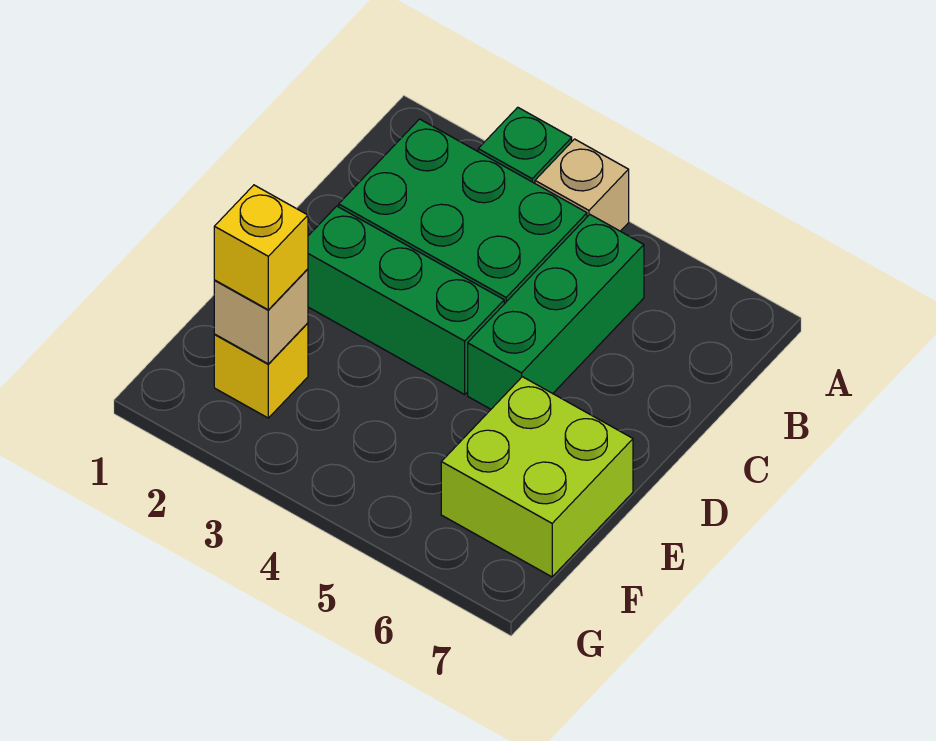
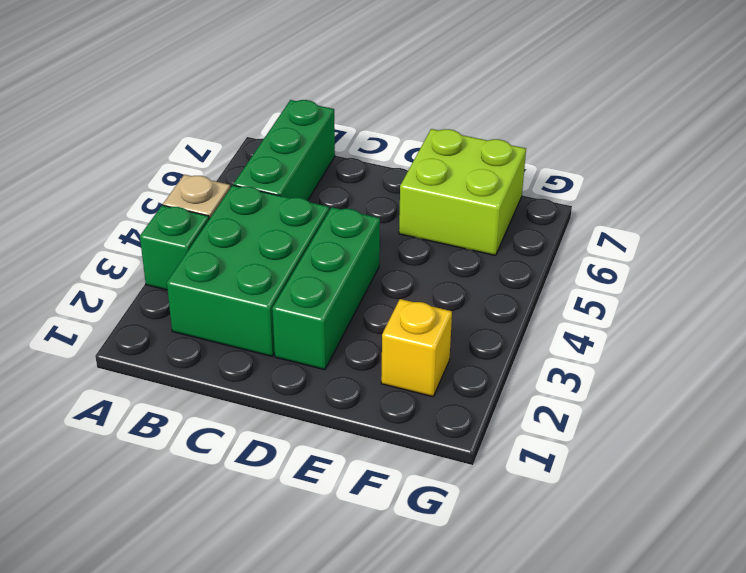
green 1x3 brick [468,215,644,409] -> green 1x3 brick turned to [234,100,335,200]
tan 1x1 brick [214,269,308,364] -> none
yellow 1x1 brick [214,185,308,310] -> none

